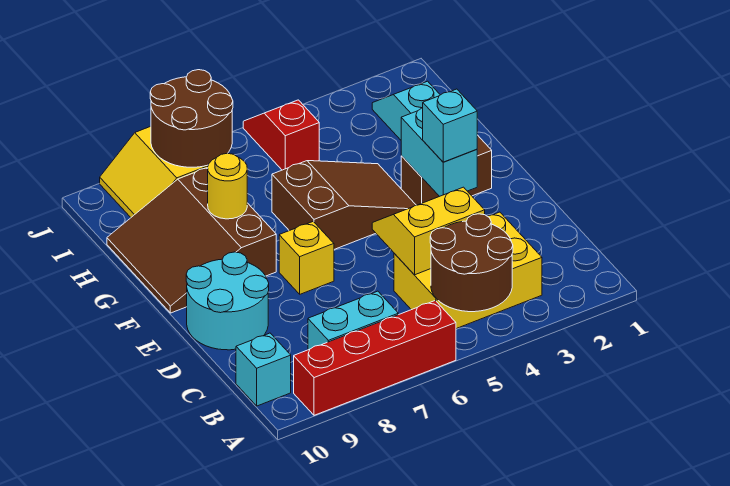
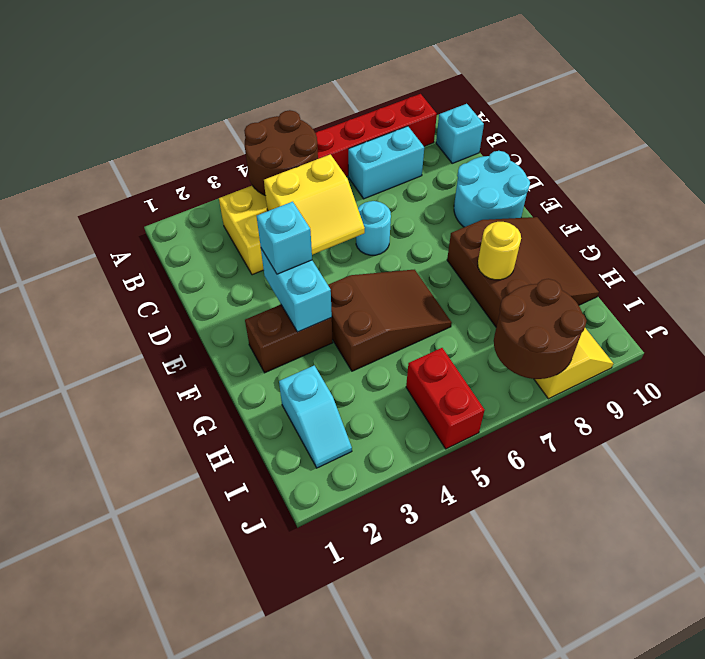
none -> cyan 1x1 round brick [356,201,391,255]
yellow 1x1 brick [279,222,334,294] -> none
brown 2x3 slope [272,161,416,249] -> brown 2x3 slope turned to [328,270,452,371]
red 1x2 slope [243,100,319,170] -> red 1x2 brick [406,348,485,449]

